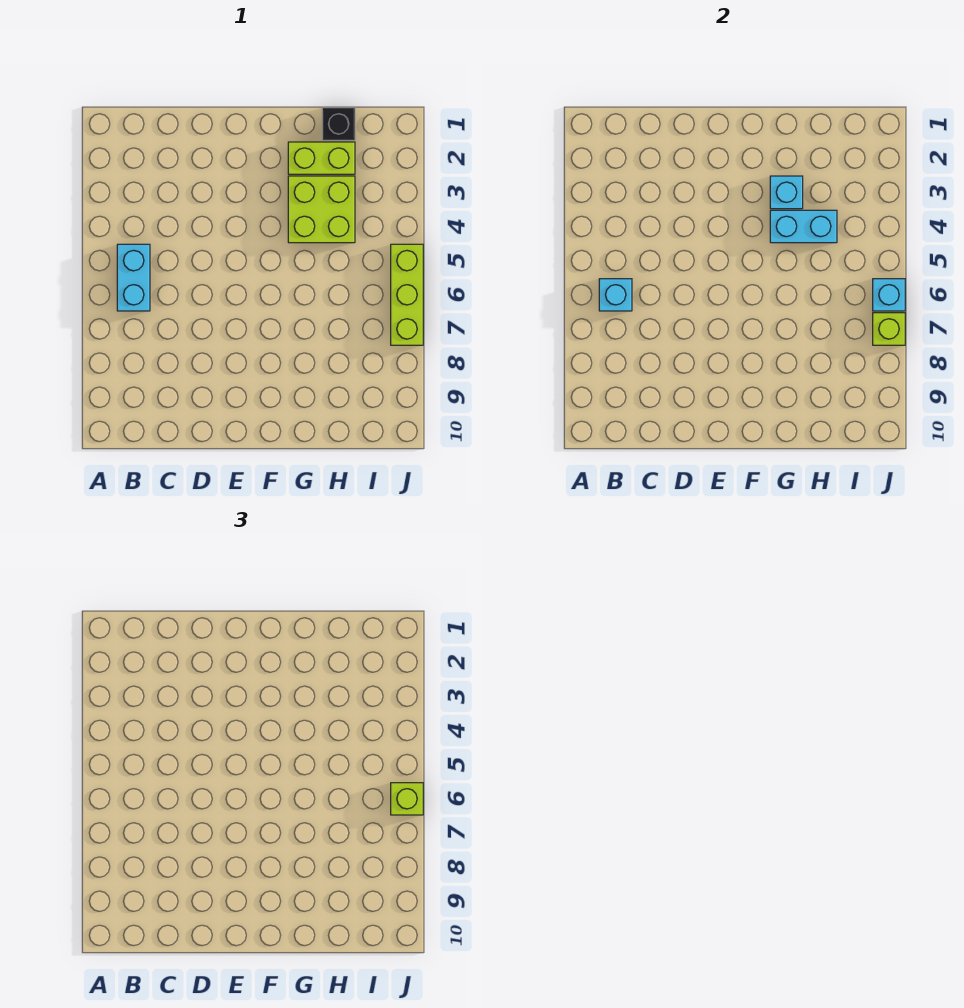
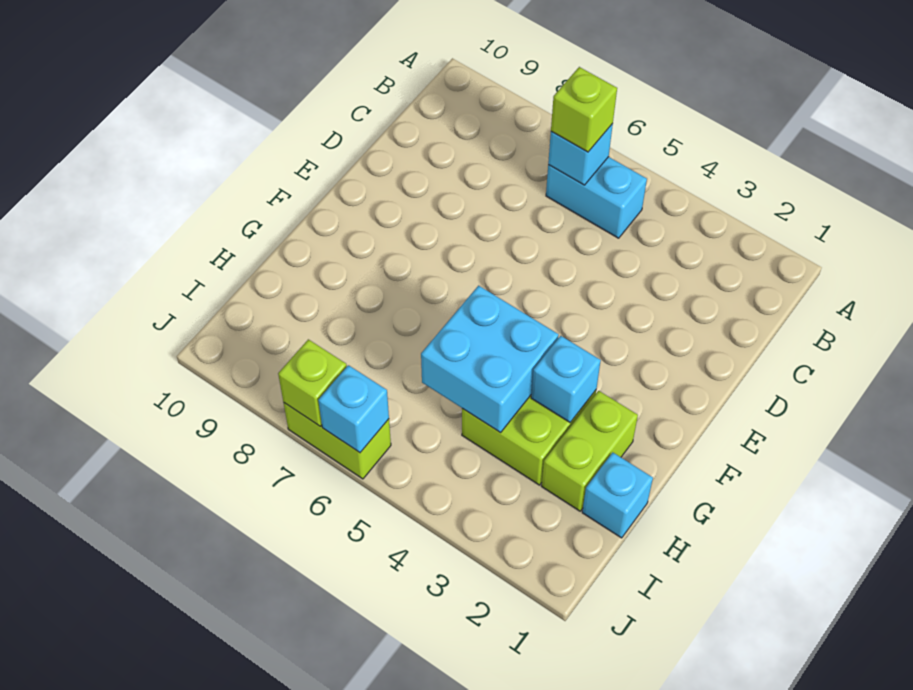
cyan 1x2 brick [770,210,837,243] -> cyan 2x2 brick [421,286,559,433]
black 1x1 brick [322,108,355,140] -> cyan 1x1 brick [582,453,653,538]
lime 1x3 brick [391,244,423,345] -> lime 1x2 brick [284,403,391,479]
lime 1x1 brick [391,783,423,815] -> lime 1x1 brick moved to [551,67,617,152]

